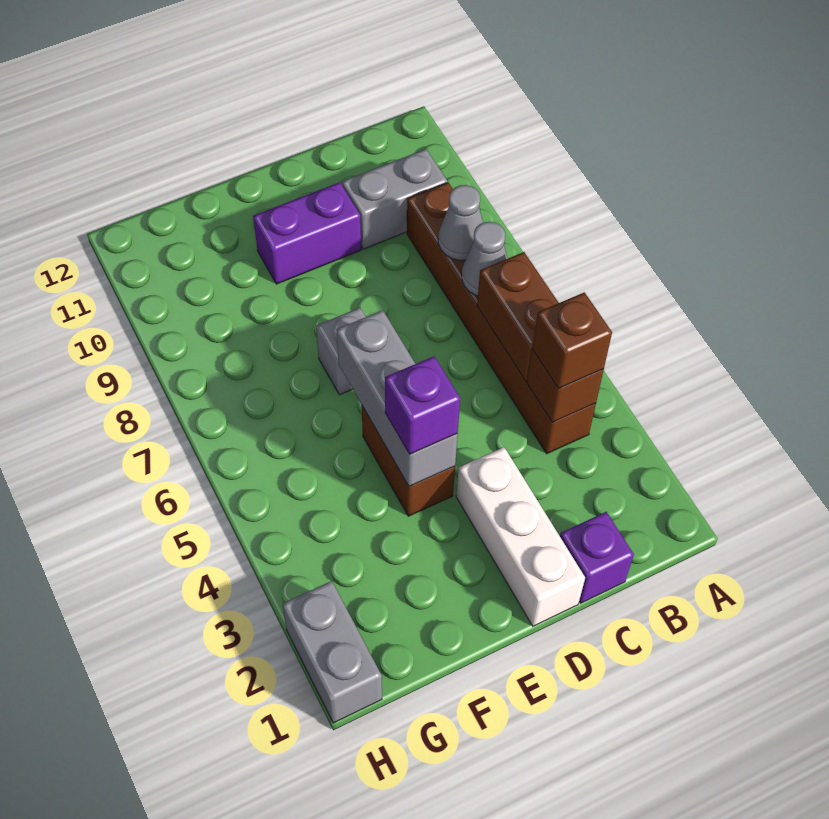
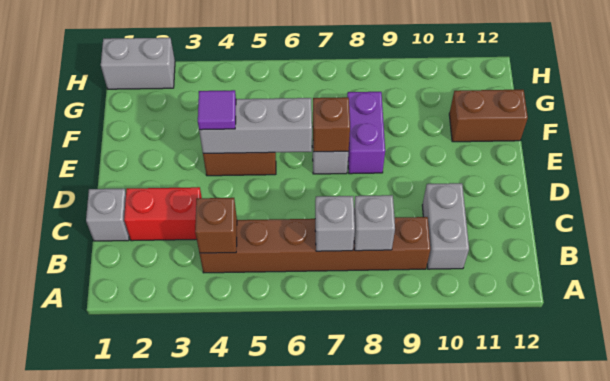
brown 1x1 brick [532,292,612,388] -> brown 1x1 brick moved to [313,97,350,152]
brown 1x2 brick [477,252,559,382] -> brown 1x2 brick moved to [449,90,528,142]
grey 1x1 cone [462,222,507,296] -> grey 1x1 brick [315,196,355,251]
grey 1x1 cone [438,185,483,260] -> grey 1x1 brick [354,195,395,251]
purple 1x1 brick [560,512,634,603] -> grey 1x1 brick [86,189,129,241]
none -> red 1x2 brick [124,187,202,241]
white 1x3 brick [456,447,585,626] -> none
purple 1x2 brick [253,182,361,284] -> purple 1x2 brick moved to [347,92,385,174]
purple 1x1 brick [385,356,460,454] -> purple 1x1 tile [198,90,236,130]

